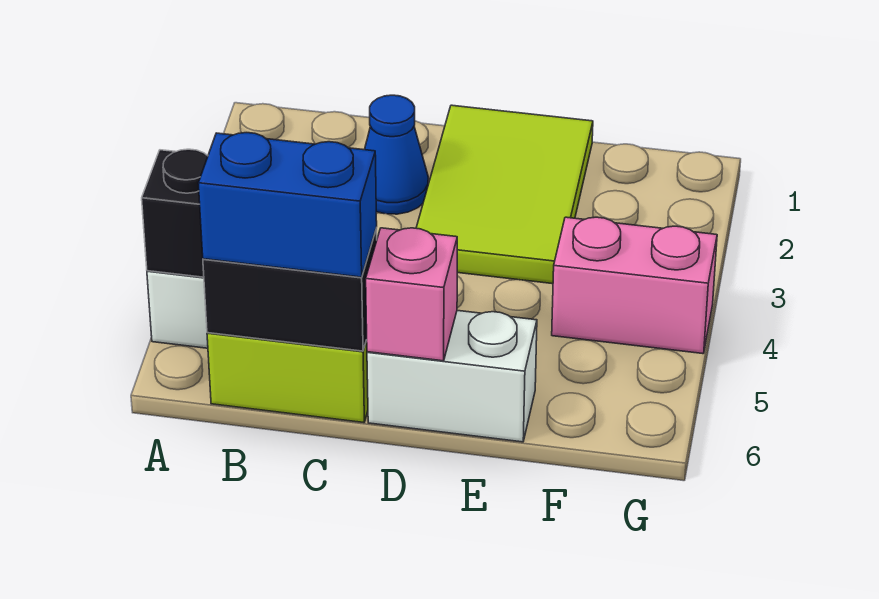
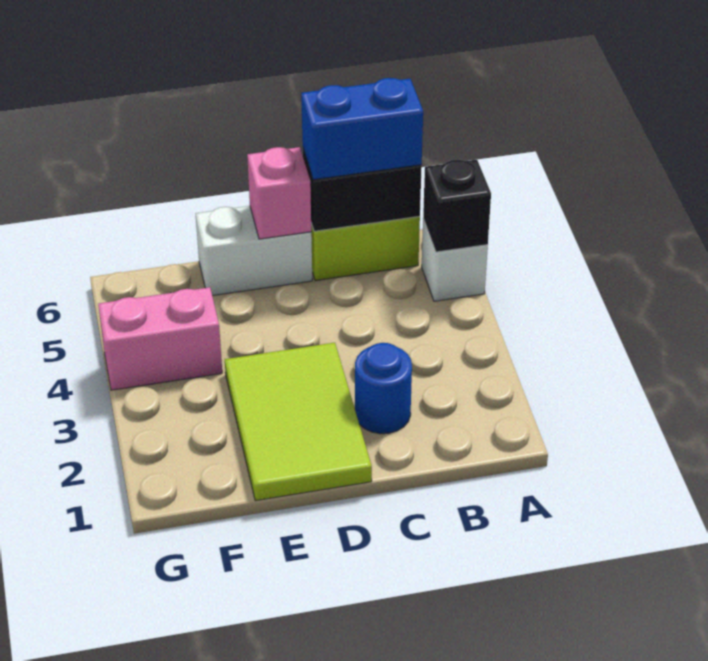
blue 1x1 cone [365,95,428,214] -> blue 1x1 round brick [355,343,412,434]

